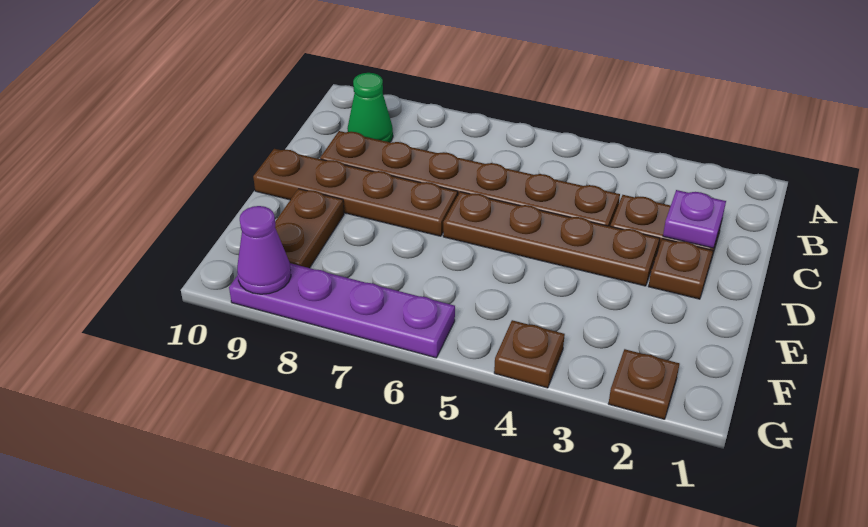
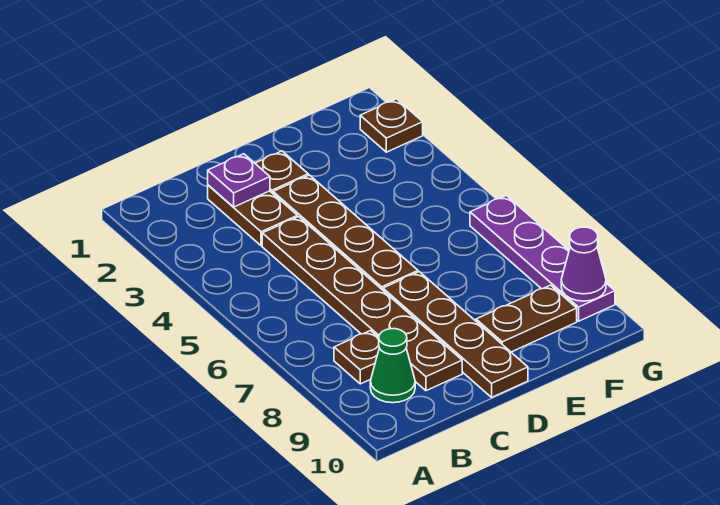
brown 1x1 plate [494,320,565,388] -> brown 1x1 plate moved to [334,331,379,384]

